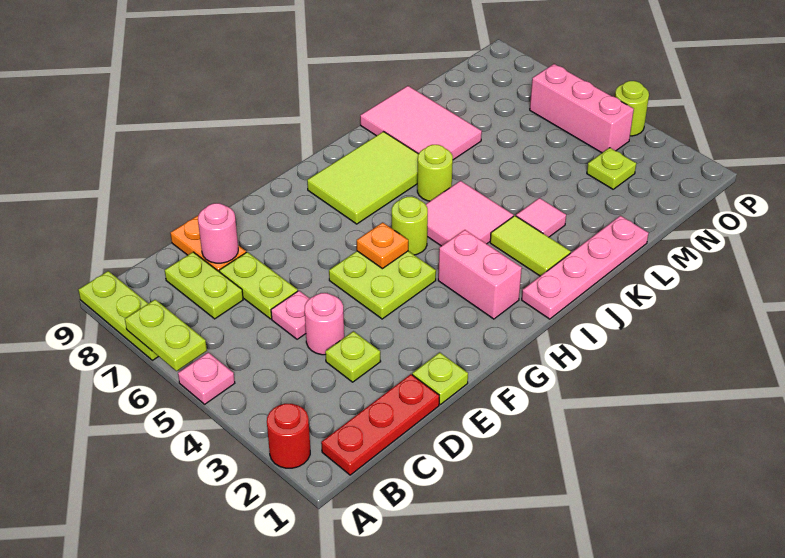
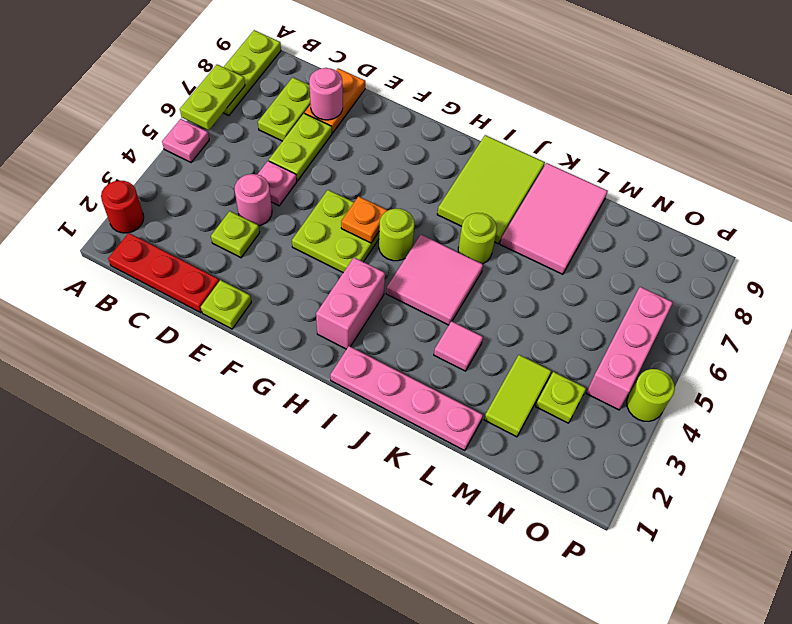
lime 2x3 tile [307,132,418,224] -> lime 2x3 tile turned to [437,135,545,244]
lime 1x2 tile [490,216,571,276] -> lime 1x2 tile moved to [484,355,551,437]

